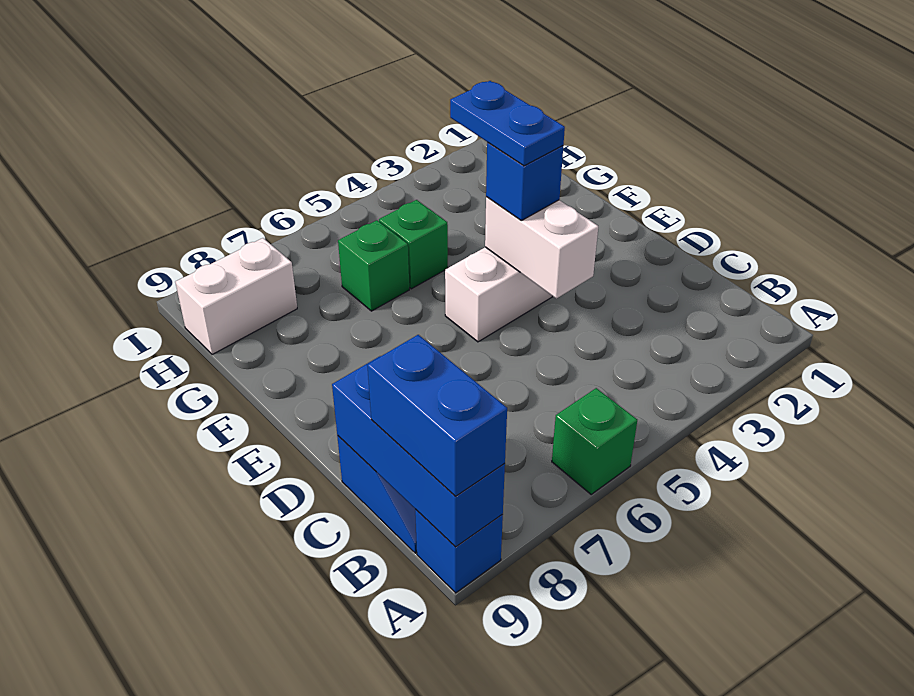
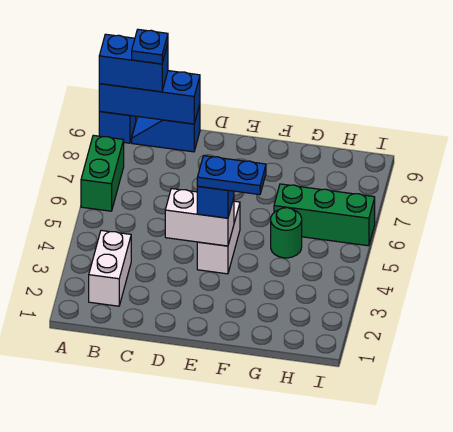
green 1x1 brick [552,388,637,494] -> green 1x2 brick [81,135,124,211]
none -> blue 1x1 plate [132,29,168,64]
green 1x1 brick [379,200,448,289] -> green 1x1 round brick [271,208,302,258]
green 1x1 brick [338,220,409,311] -> green 1x3 brick [274,184,375,246]
white 1x2 brick [175,238,297,354] -> white 1x2 brick moved to [89,230,131,306]

